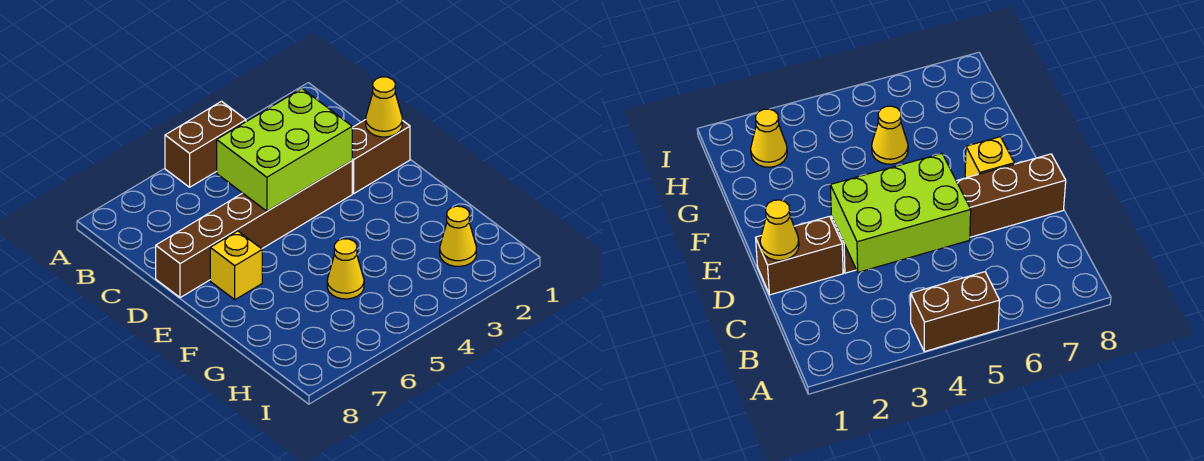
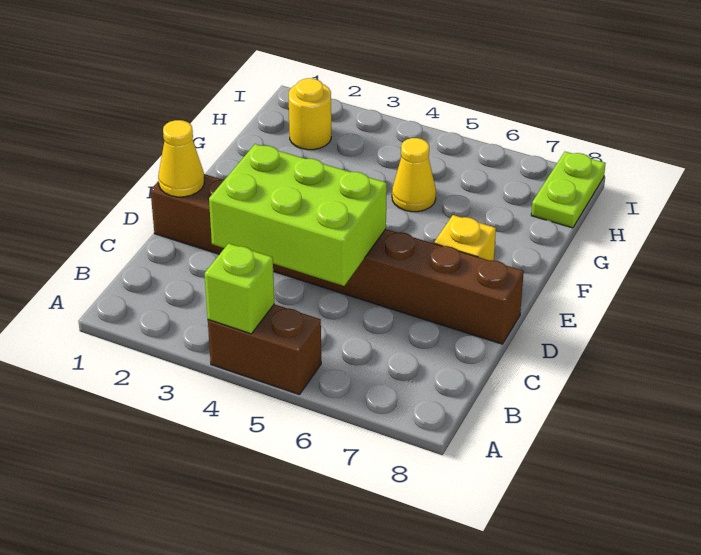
none -> lime 1x1 brick [205,243,274,334]
yellow 1x1 cone [440,206,476,266] -> yellow 1x1 round brick [289,78,331,150]
none -> lime 1x2 plate [531,152,606,228]

